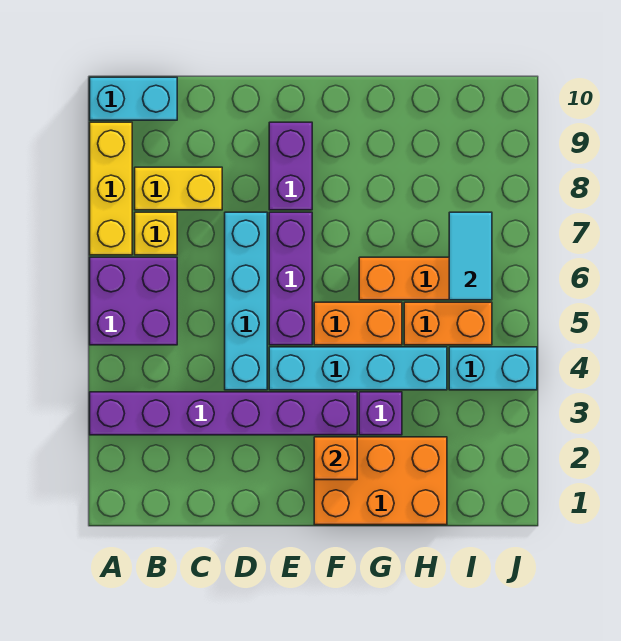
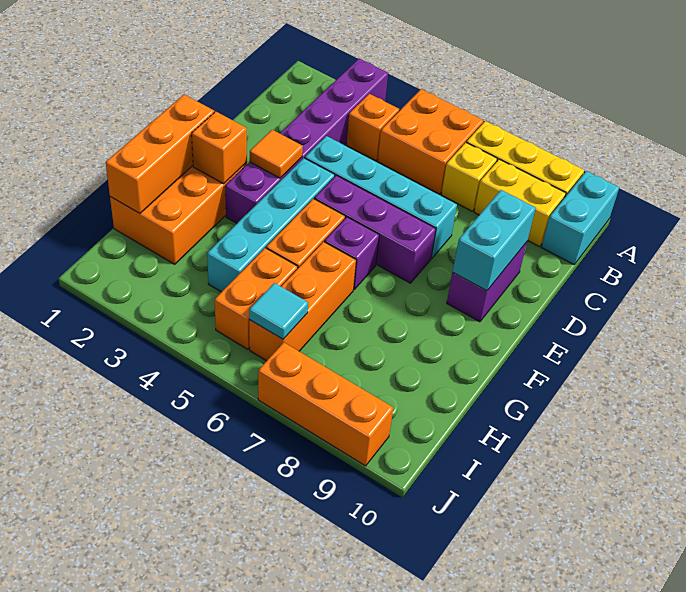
purple 2x2 brick [90,257,177,345] -> orange 2x2 brick [378,89,483,194]
none -> orange 1x1 brick [347,94,399,161]
yellow 1x2 brick [135,167,222,210] -> yellow 1x2 brick turned to [474,159,566,247]
none -> orange 1x1 tile [250,130,303,178]
purple 1x2 brick [269,122,312,210] -> purple 1x2 brick turned to [447,242,527,322]
none -> orange 1x3 brick [106,95,214,213]
purple 1x1 brick [359,392,402,435] -> purple 1x1 brick moved to [325,217,379,289]
cyan 1x2 brick [449,347,537,390] -> cyan 1x2 brick moved to [453,190,536,291]
cyan 1x2 tile [449,212,492,300] -> cyan 1x1 tile [249,283,308,339]
none -> orange 1x3 brick [258,343,393,466]

